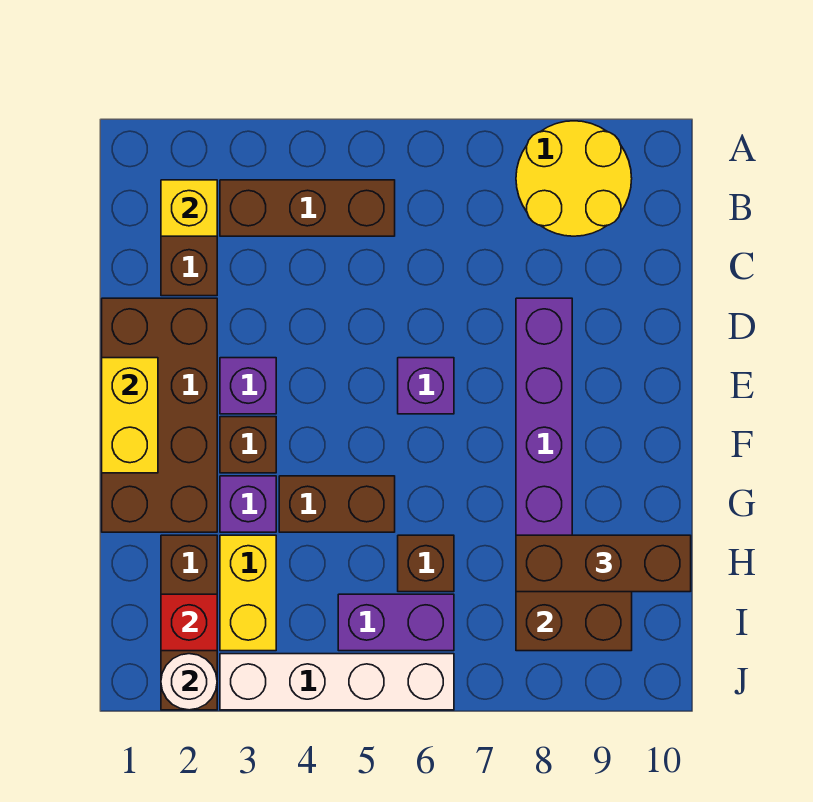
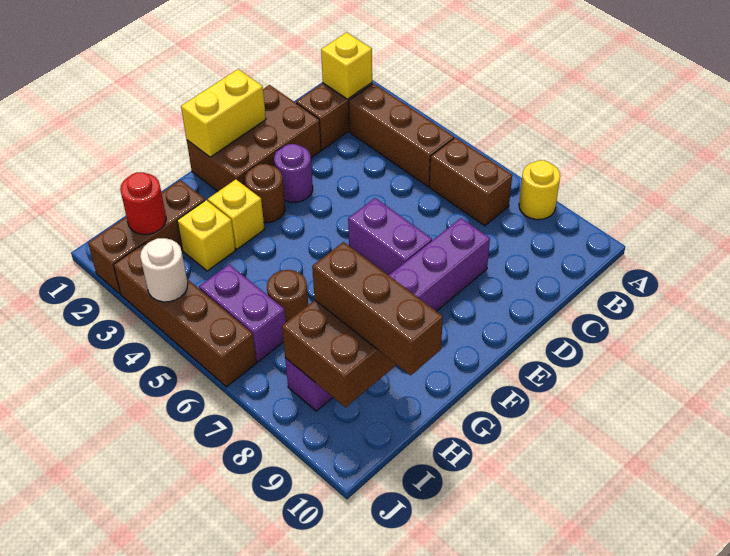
yellow 2x2 round brick [516,121,632,236] -> yellow 1x1 round brick [519,160,560,220]
brown 2x4 brick [102,298,217,532] -> brown 2x3 brick [187,85,321,191]
purple 1x1 brick [220,358,276,414] -> purple 1x1 round brick [274,144,313,202]
purple 1x1 brick [398,358,454,414] -> purple 1x2 brick [348,198,432,275]
brown 1x1 brick [220,417,276,473] -> brown 1x1 round brick [245,164,285,223]
purple 1x1 brick [220,476,276,532] -> yellow 1x1 brick [208,179,264,249]
brown 1x2 brick [279,476,395,532] -> brown 1x2 brick moved to [429,138,512,226]
yellow 1x2 brick [220,535,276,651] -> yellow 1x1 brick [177,200,236,271]
brown 1x1 brick [398,535,454,592] -> brown 1x1 round brick [267,270,308,322]
red 1x1 brick [161,594,217,651] -> red 1x1 round brick [120,172,166,234]
white 1x1 round brick [161,654,217,710] -> white 1x1 round brick moved to [140,238,188,302]
white 1x4 brick [220,654,454,710] -> brown 1x4 brick [113,243,256,387]

